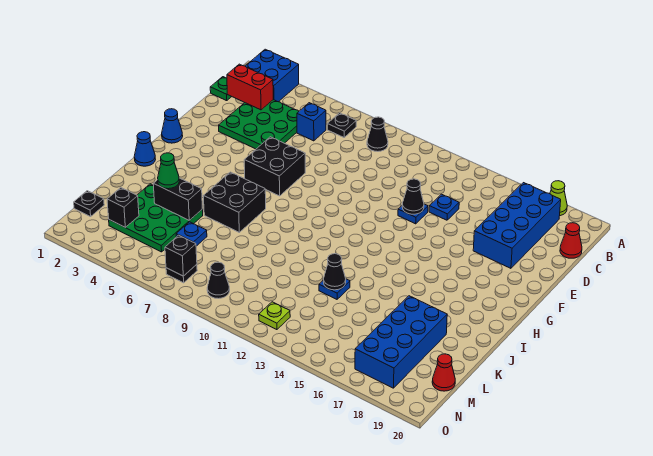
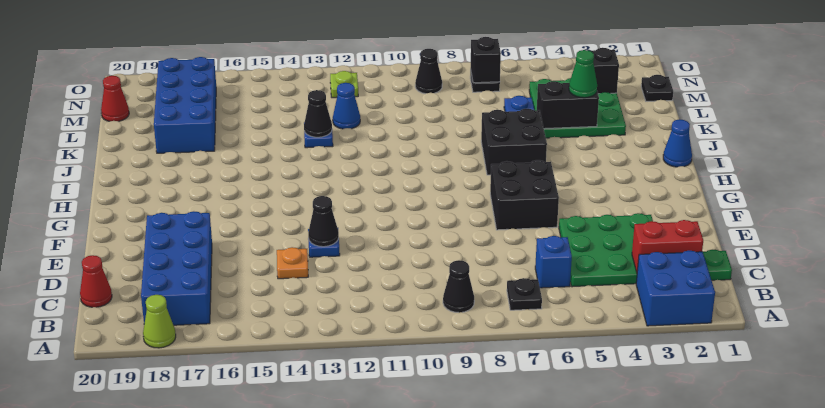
blue 1x1 plate [429,194,459,220] -> orange 1x1 plate [277,247,308,279]
blue 1x1 cone [162,109,183,143] -> blue 1x1 cone moved to [333,83,360,129]

